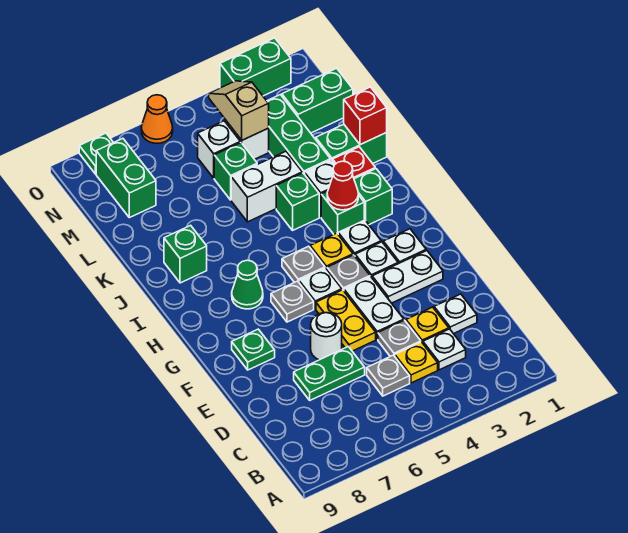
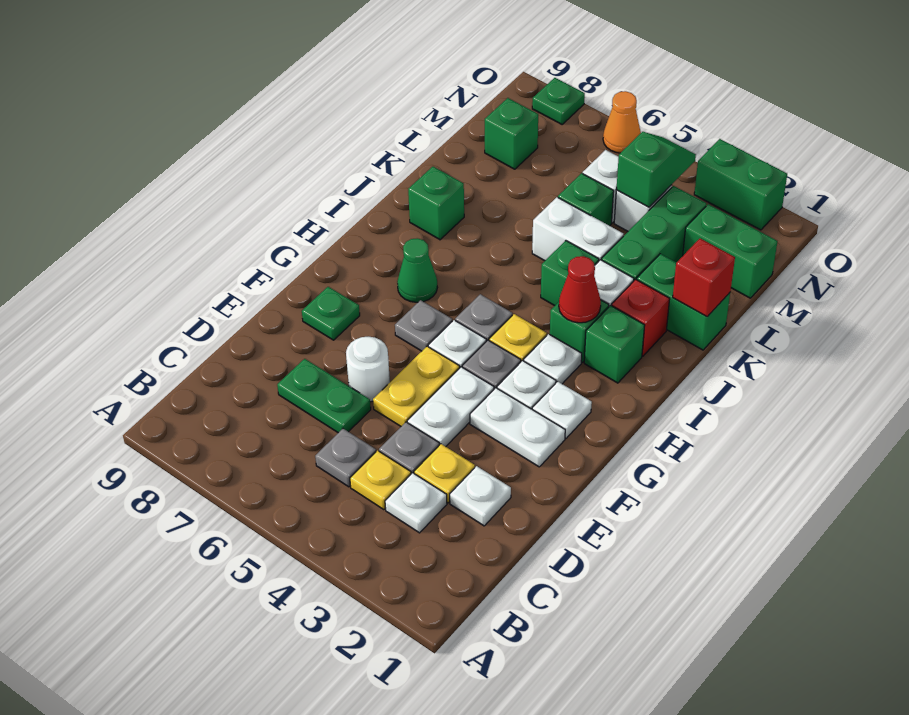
tan 1x2 slope [209,81,269,140] -> green 1x2 slope [616,132,696,207]
green 1x2 brick [96,138,156,218] -> green 1x1 brick [485,98,538,169]

